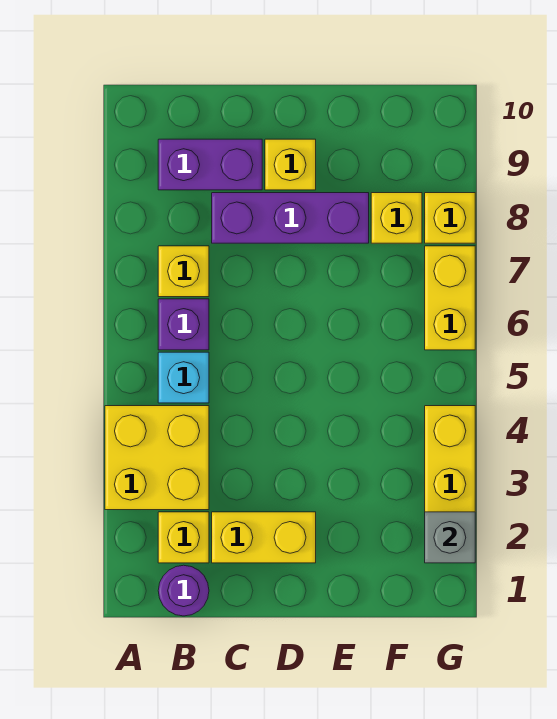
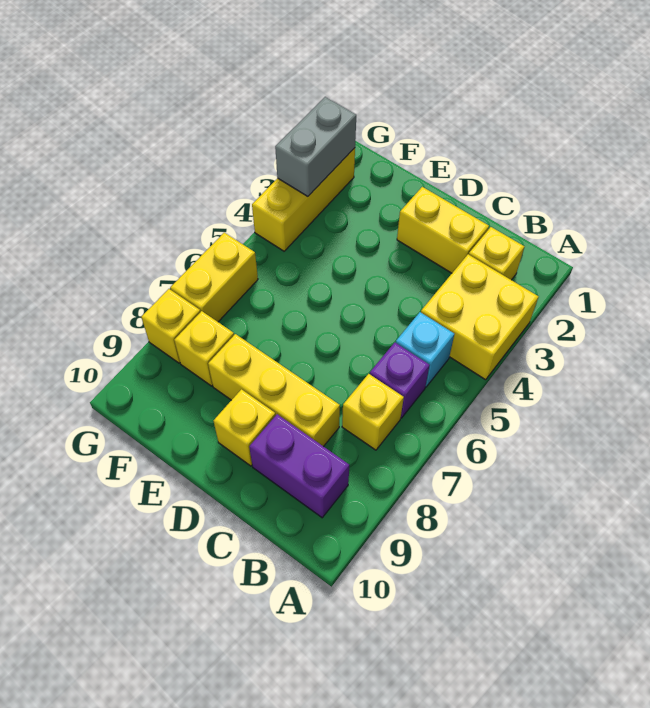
purple 1x1 round brick [158,565,209,616] -> none
purple 1x3 brick [212,193,369,243] -> yellow 1x3 brick [208,334,340,447]
grey 1x1 brick [425,512,475,563] -> grey 1x2 brick [275,97,356,196]

